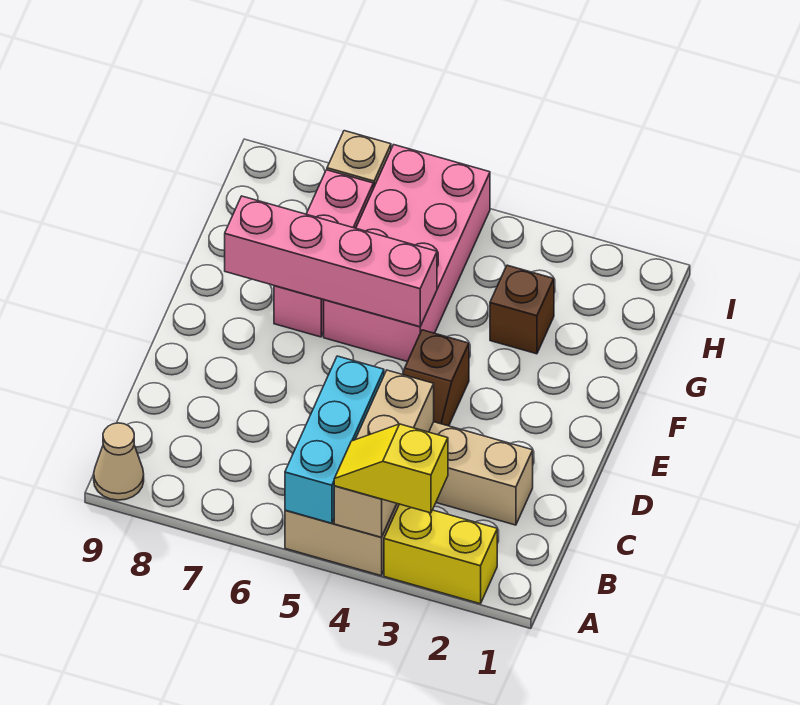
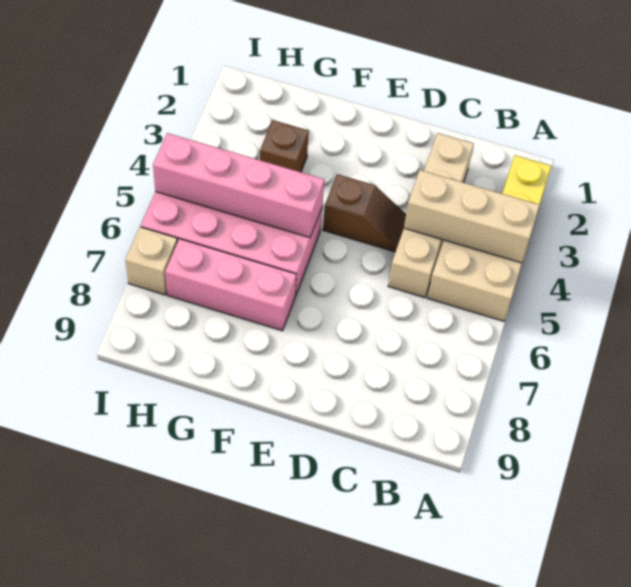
yellow 1x2 slope [334,424,448,513] -> none
cyan 1x3 brick [285,356,384,523] -> none
tan 1x1 cone [94,423,144,500] -> none
pink 1x4 brick [225,196,437,327] -> pink 1x4 brick turned to [153,133,324,238]

